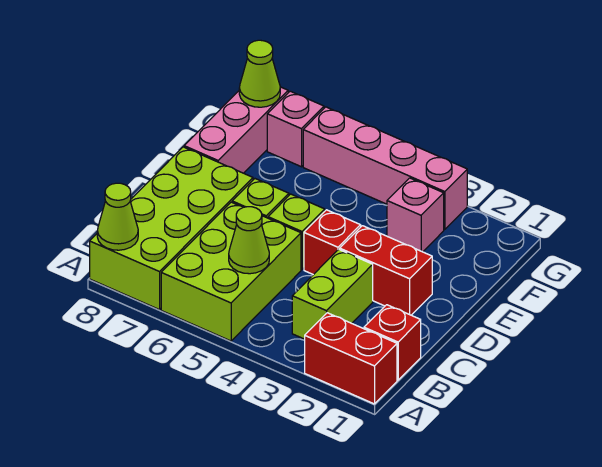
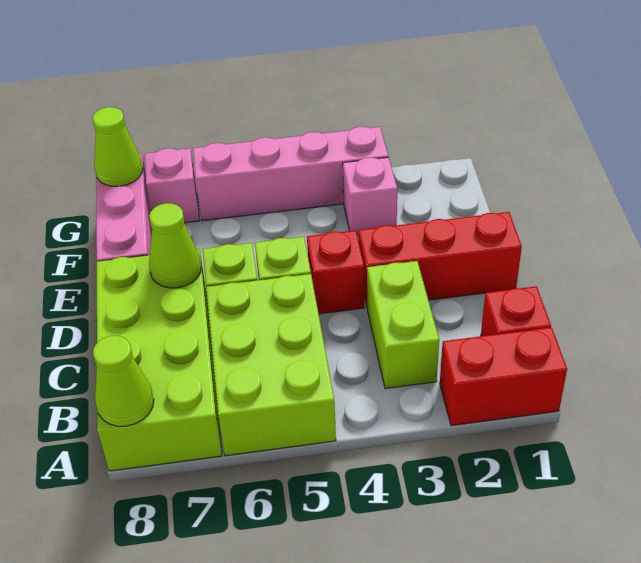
lime 1x1 cone [229,207,269,274] -> lime 1x1 cone moved to [149,203,201,288]
red 1x2 brick [340,226,432,315] -> red 1x3 brick [358,212,522,306]

